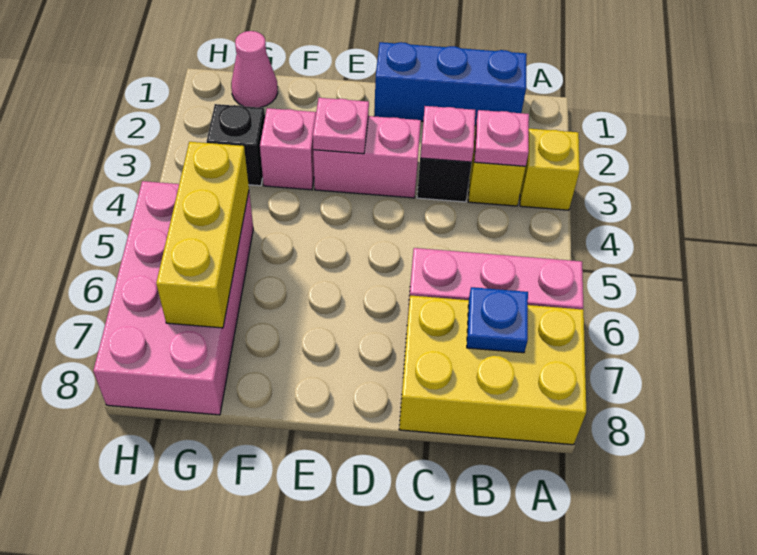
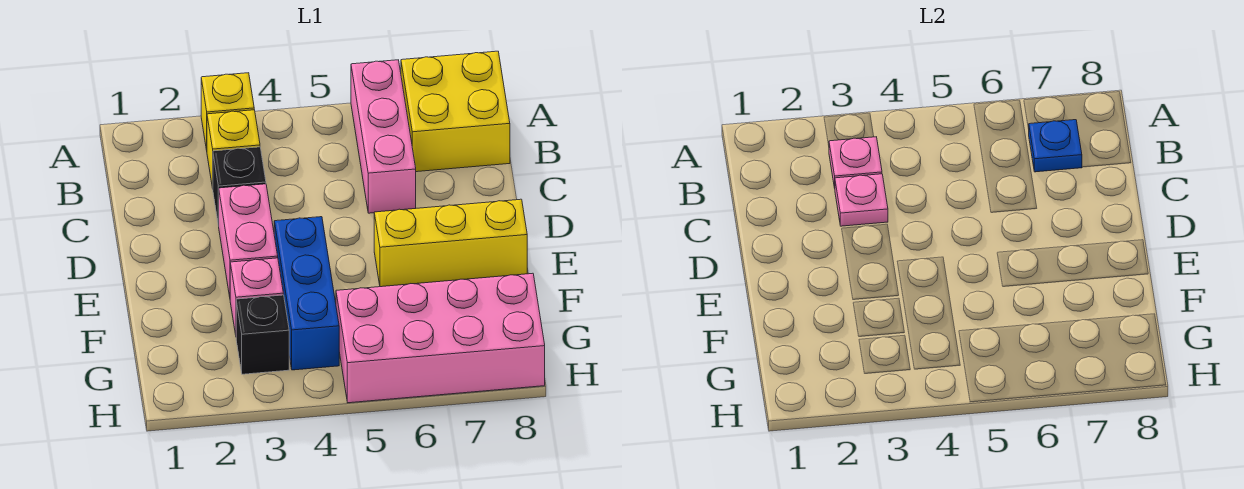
yellow 2x3 brick [399,295,586,445] -> yellow 2x2 brick [401,51,510,172]
blue 1x3 brick [374,42,527,126] -> blue 1x3 brick moved to [274,217,339,370]
pink 1x1 plate [313,98,369,154] -> none
pink 1x1 cone [231,31,278,108] -> none
yellow 1x3 brick [156,142,249,328] -> yellow 1x3 brick moved to [374,199,527,287]

